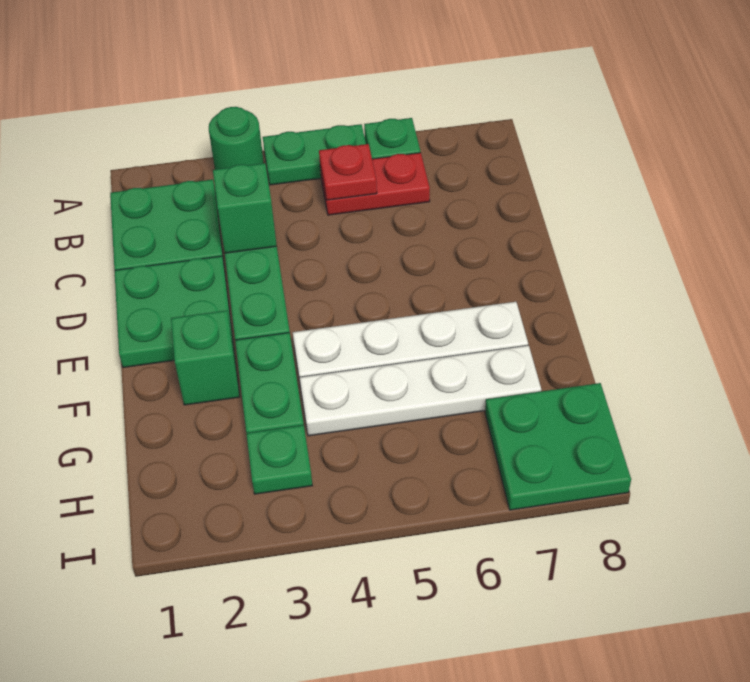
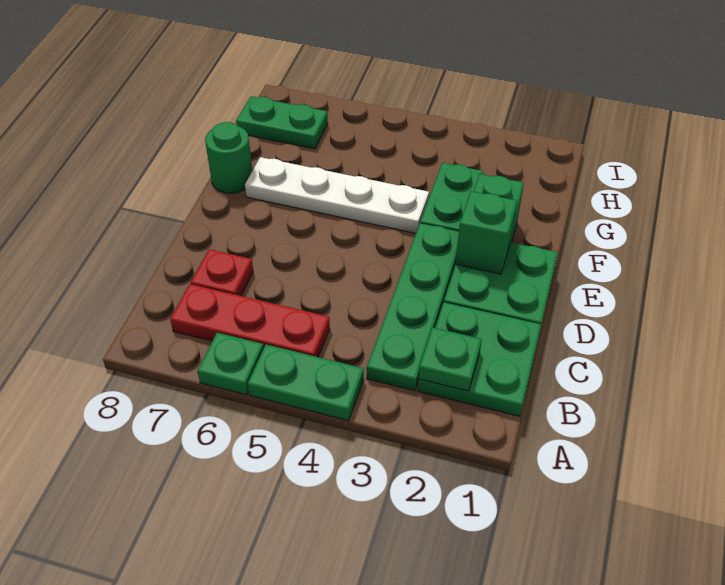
green 1x1 round brick [209,107,264,169] -> green 1x1 round brick moved to [205,122,252,193]
red 1x2 plate [320,153,430,215] -> red 1x3 plate [170,284,330,357]
red 1x1 plate [319,144,377,200] -> red 1x1 plate moved to [191,249,253,296]
green 1x1 brick [213,163,277,253] -> green 1x1 brick moved to [456,191,517,274]
white 1x4 plate [300,345,541,436] -> none
green 1x1 plate [246,425,313,494] -> green 1x1 plate moved to [419,327,482,391]
green 2x2 plate [485,383,631,510] -> green 1x2 plate [236,97,328,149]

